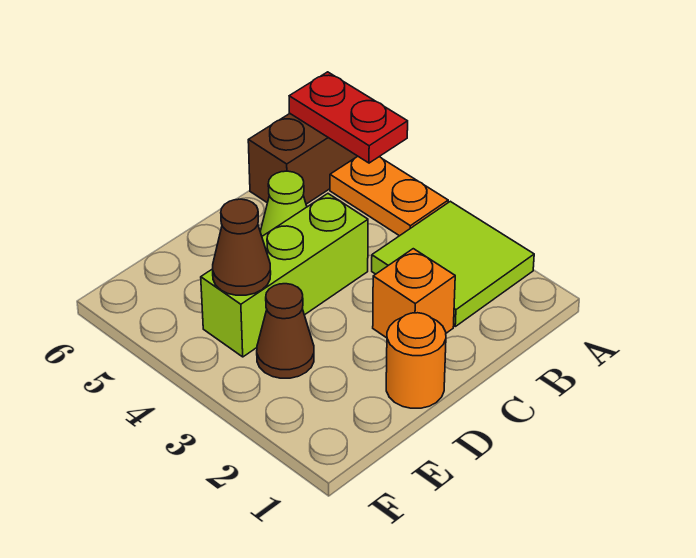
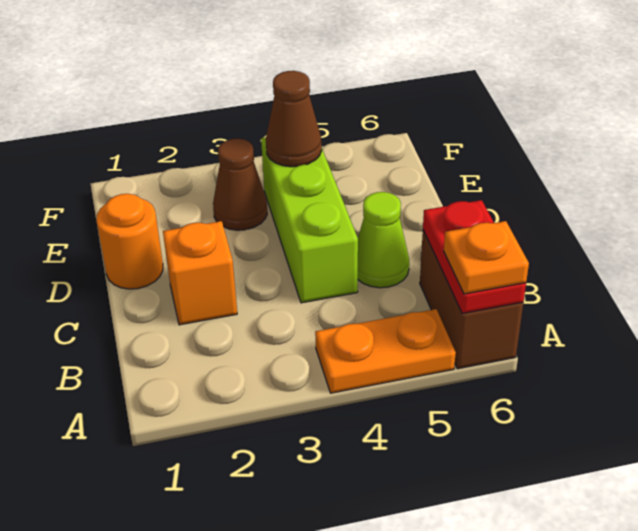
lime 2x2 tile [372,201,534,326] -> none
red 1x2 plate [289,72,408,163] -> red 1x2 plate turned to [423,200,526,314]
none -> orange 1x1 plate [444,221,529,294]

